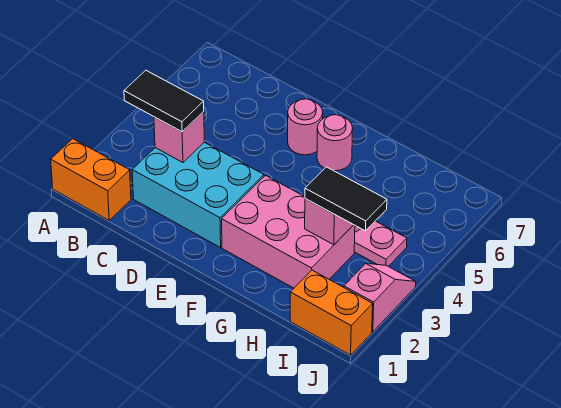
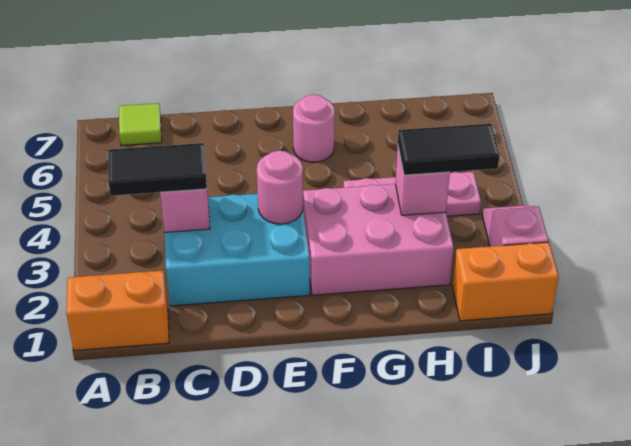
none -> lime 1x1 tile [119,103,162,146]
pink 1x1 round brick [288,99,323,155] -> pink 1x1 round brick moved to [257,150,303,224]

